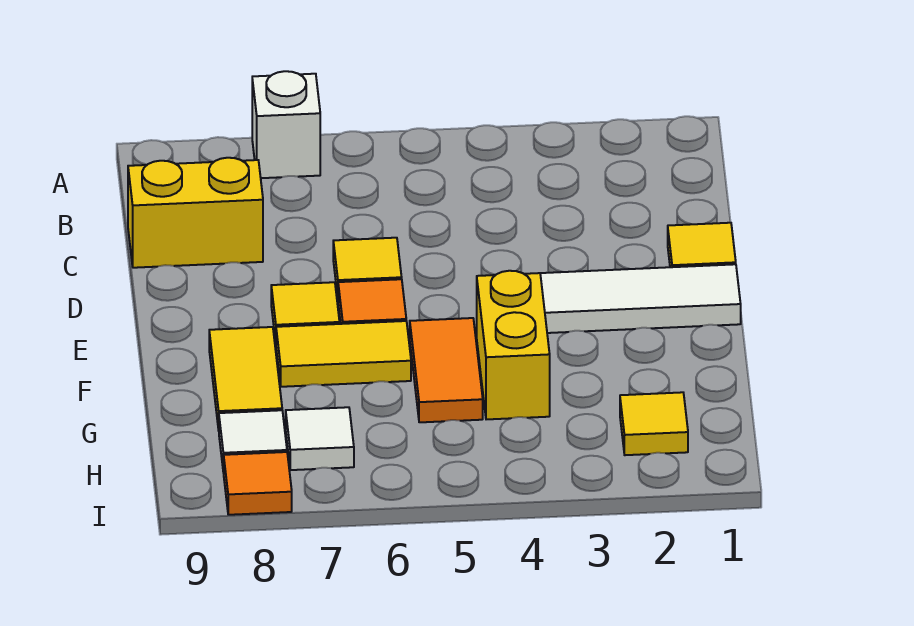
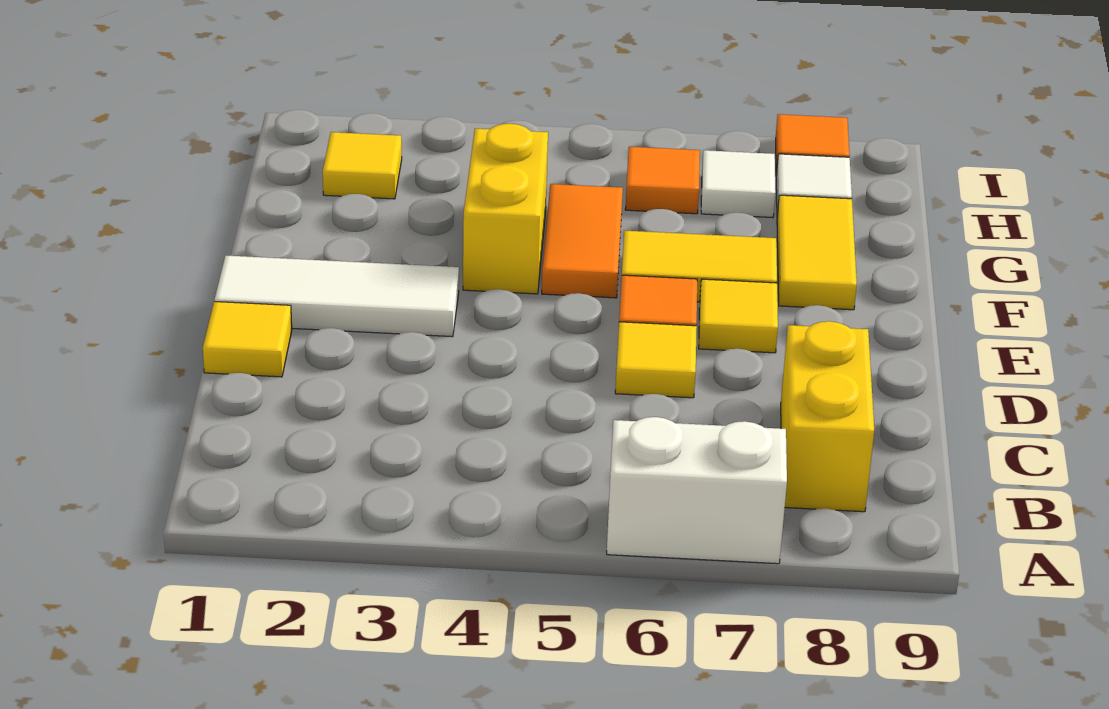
white 1x1 brick [252,71,320,178] -> white 1x2 brick [607,417,787,564]
yellow 1x2 brick [128,158,263,268] -> yellow 1x2 brick turned to [781,321,874,512]
none -> orange 1x1 tile [625,147,700,214]

